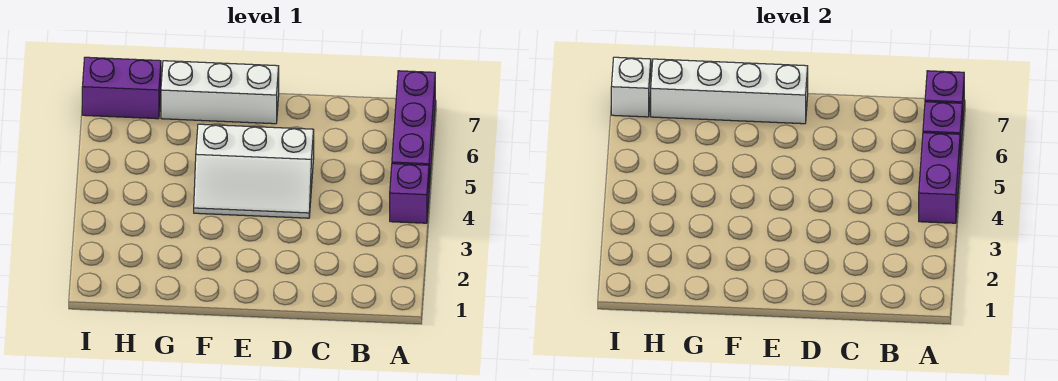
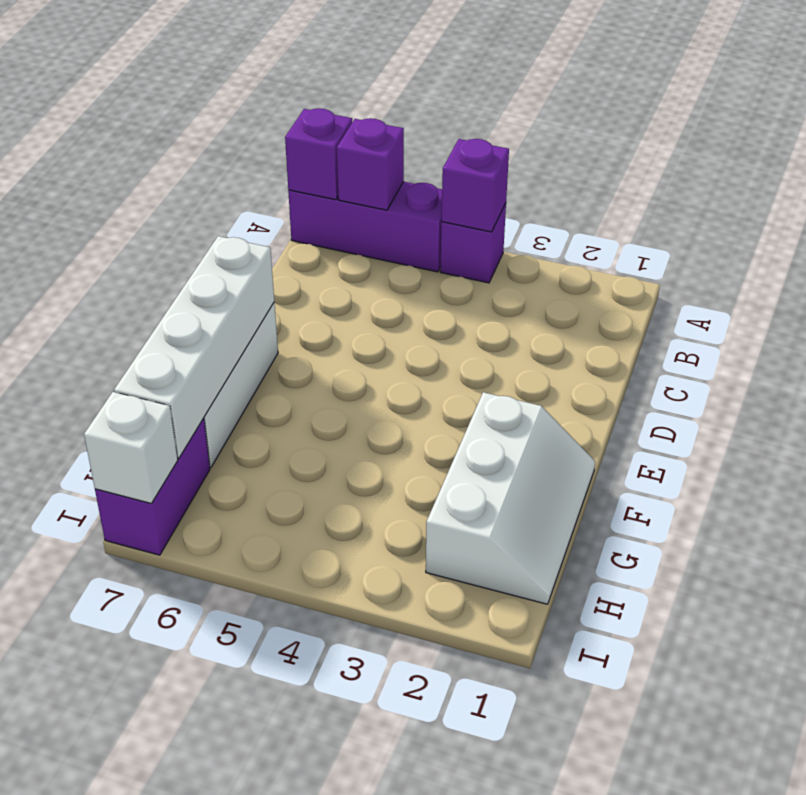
purple 1x2 brick [919,133,960,223] -> purple 1x1 brick [442,139,509,232]
white 2x3 slope [194,124,314,218] -> white 2x3 slope moved to [426,392,595,604]

